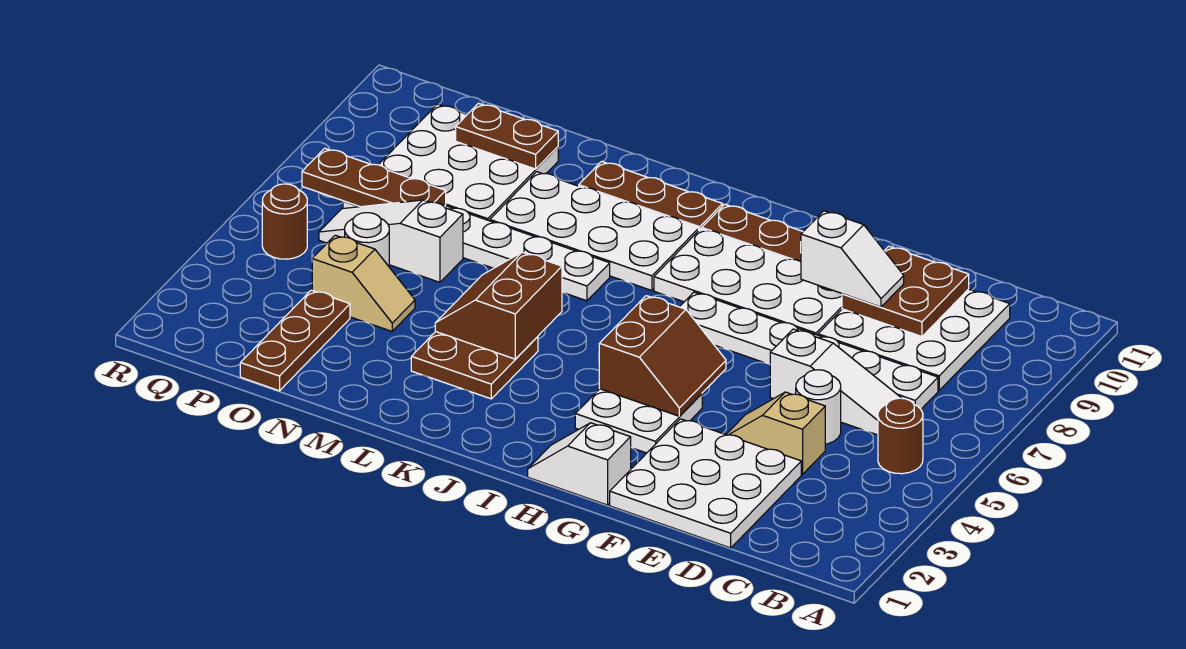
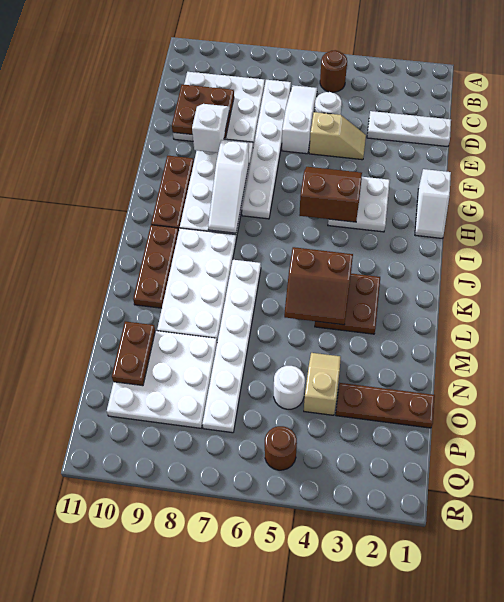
white 3x3 plate [610,419,801,548] -> white 1x3 plate [367,111,451,147]
tan 1x2 slope [726,392,825,474] -> tan 1x2 slope turned to [309,112,366,160]
white 1x3 slope [319,200,463,282] -> white 1x3 slope moved to [208,140,249,233]
brown 1x3 plate [302,148,446,207] -> none

